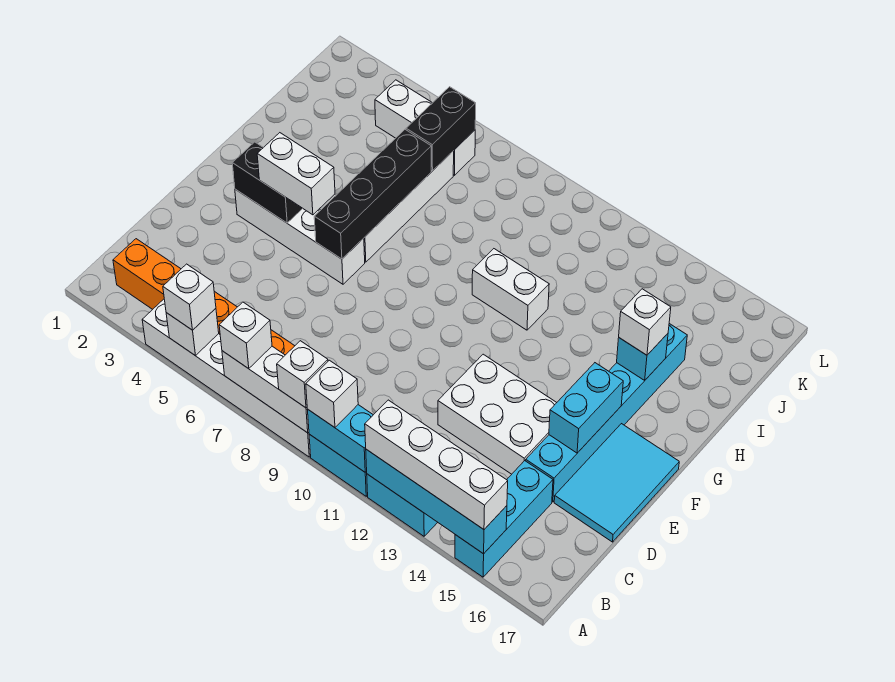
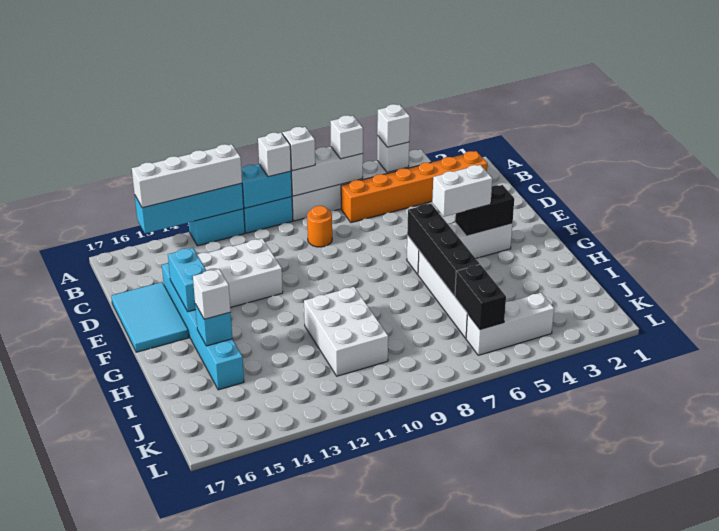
cyan 1x3 brick [455,461,553,577] -> none
none -> orange 1x1 round brick [307,206,332,247]
white 1x2 brick [472,249,549,330] -> white 2x3 brick [304,287,388,376]

